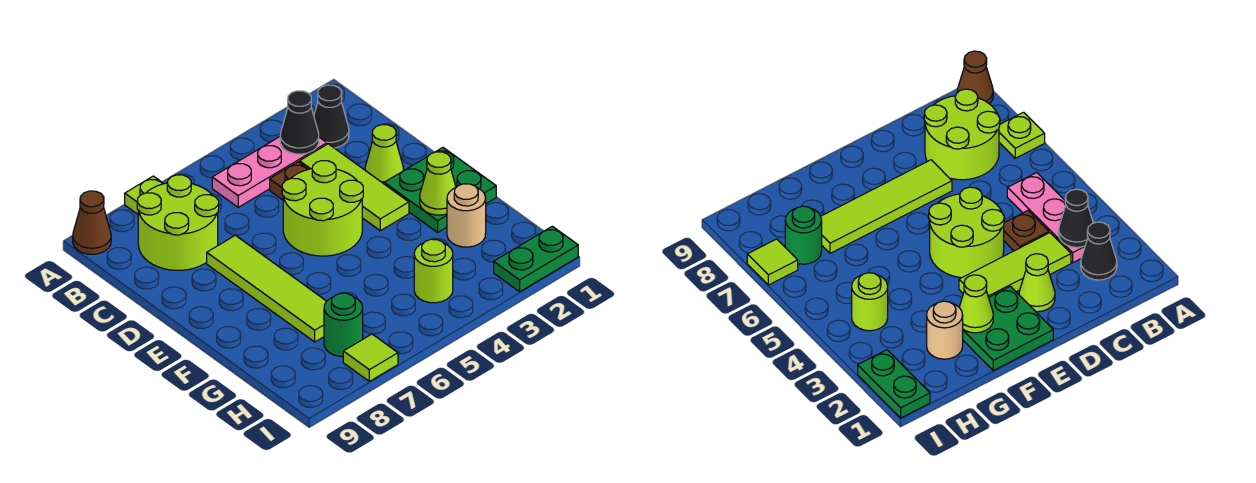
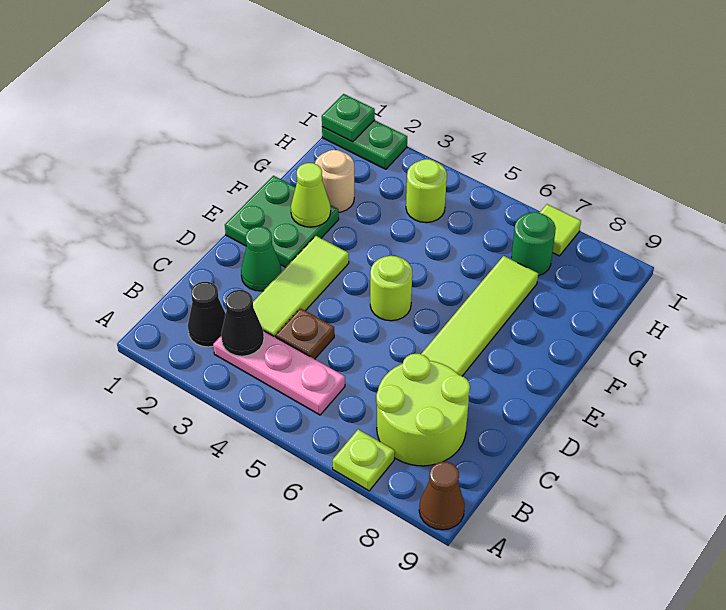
lime 1x1 cone [365,125,404,184] -> green 1x1 cone [241,227,282,291]
lime 2x2 round brick [282,161,363,256] -> lime 1x1 round brick [370,256,412,321]
none -> green 1x1 plate [322,94,375,142]

